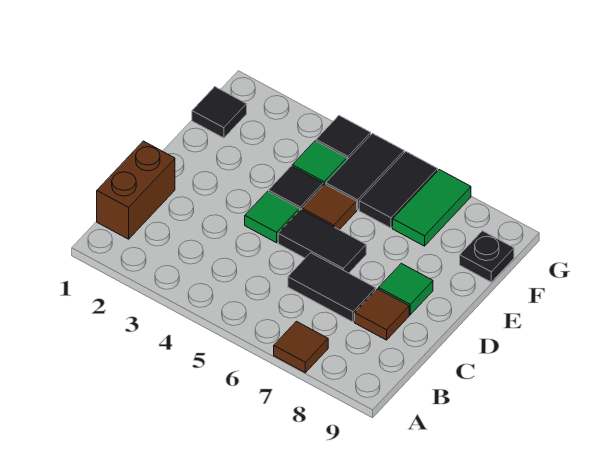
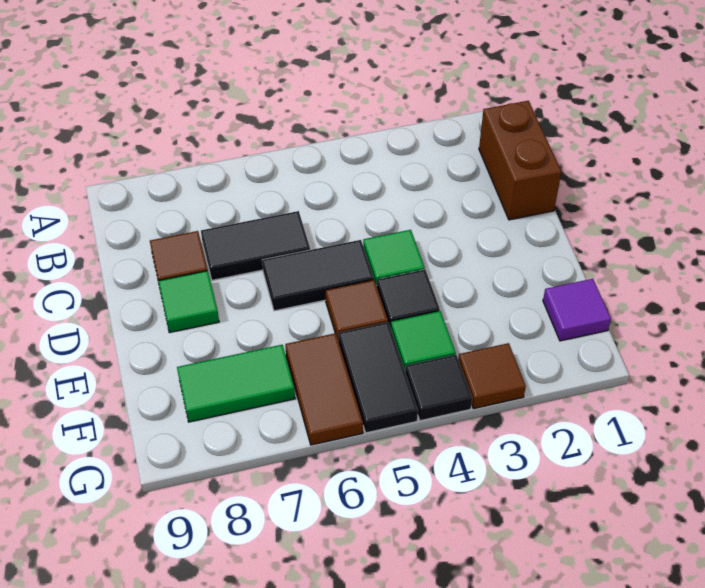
brown 1x1 tile [274,321,328,373] -> brown 1x1 tile moved to [458,343,526,409]
black 1x1 tile [192,87,247,138] -> purple 1x1 tile [543,279,611,341]
black 1x2 tile [359,152,438,228] -> brown 1x2 tile [285,333,363,445]
green 1x2 tile [393,170,471,246] -> green 1x2 tile turned to [177,345,295,422]
black 1x1 plate [460,231,514,282] -> none

